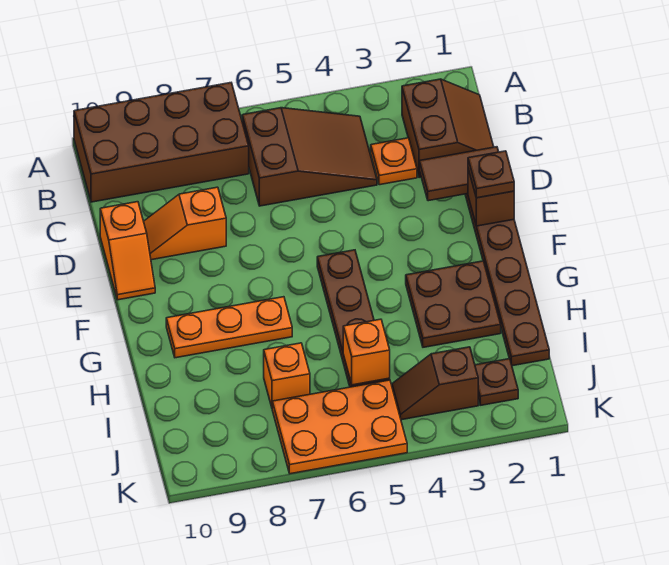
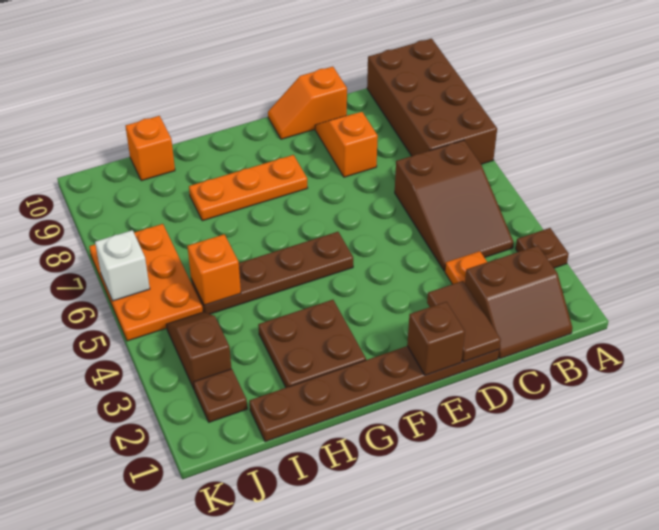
brown 1x1 plate [468,151,514,198] -> brown 1x1 plate moved to [516,228,569,268]
orange 1x3 plate [166,297,292,358] -> orange 1x3 plate turned to [189,155,308,221]
orange 1x1 brick [264,343,310,407] -> orange 1x1 brick moved to [126,116,175,181]
none -> white 1x1 brick [95,230,150,301]

